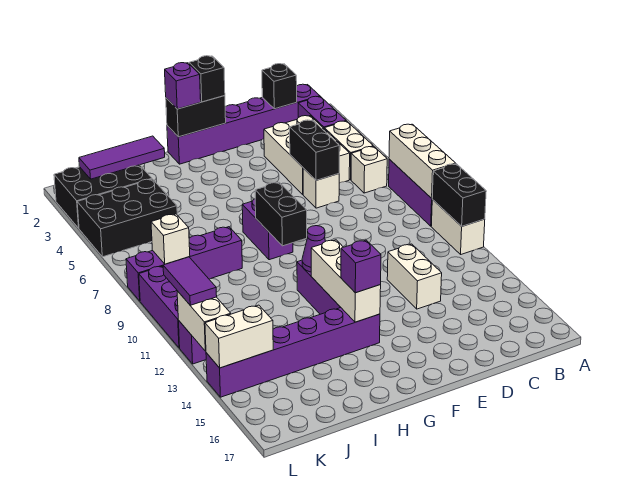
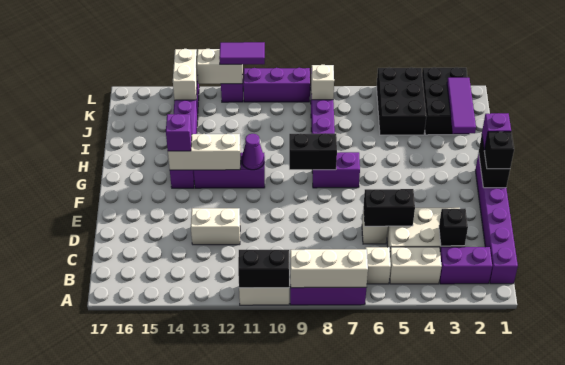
black 1x1 brick [262,64,297,109] -> black 1x1 brick moved to [439,209,468,246]

